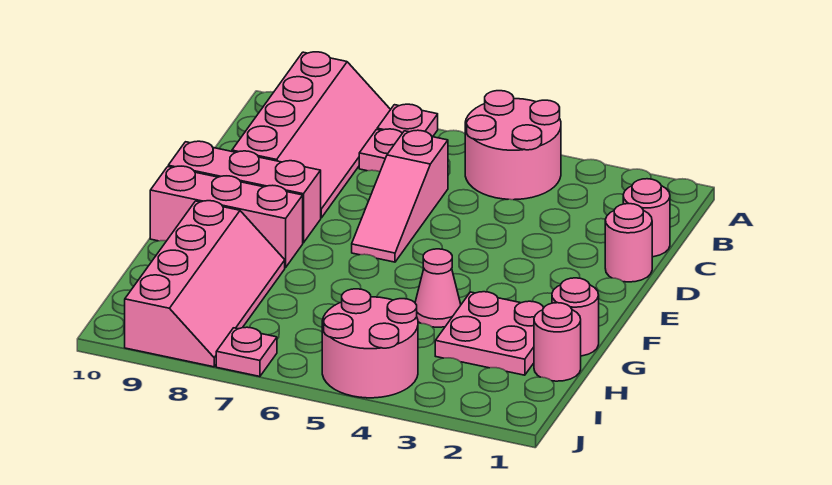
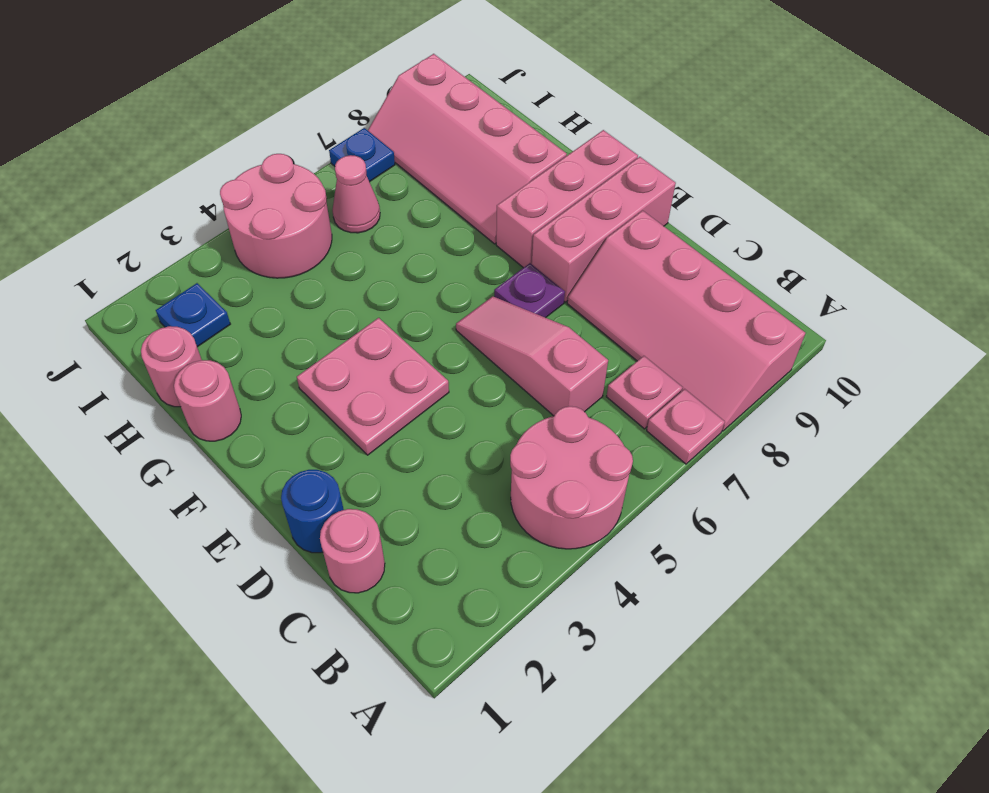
pink 1x1 round brick [605,204,652,282] -> blue 1x1 round brick [281,470,344,553]
none -> purple 1x1 plate [494,263,565,318]
pink 2x2 plate [435,292,544,375] -> pink 2x2 plate moved to [297,318,449,455]
pink 1x1 cone [415,249,461,327] -> pink 1x1 cone moved to [332,155,380,233]
none -> blue 1x1 plate [156,283,230,347]
pink 1x1 plate [216,327,277,376] -> blue 1x1 plate [329,128,395,182]

